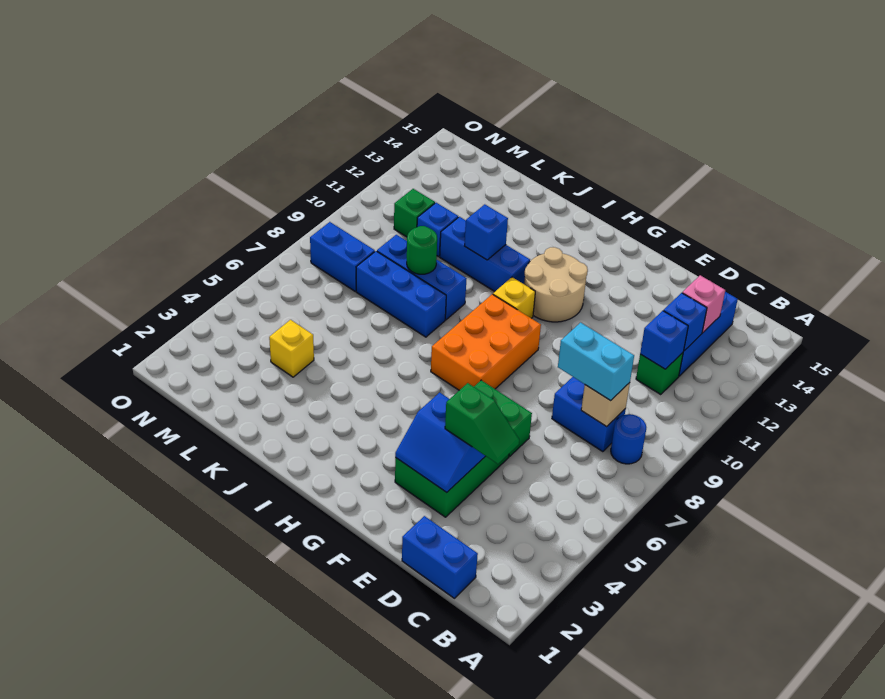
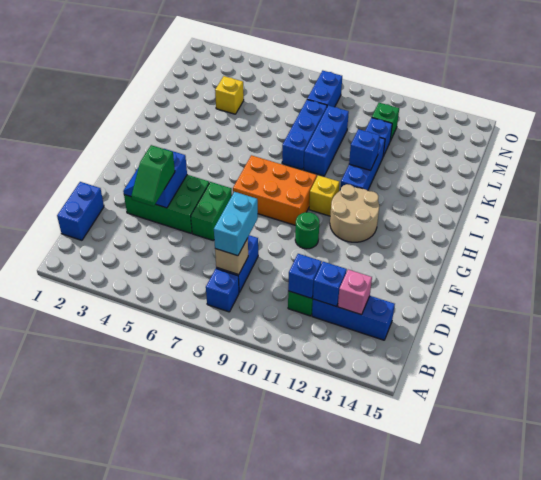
blue 1x1 round brick [611,414,646,464] -> blue 1x1 brick [206,269,239,312]
green 1x1 round brick [407,226,437,274] -> green 1x1 round brick moved to [295,212,319,249]

